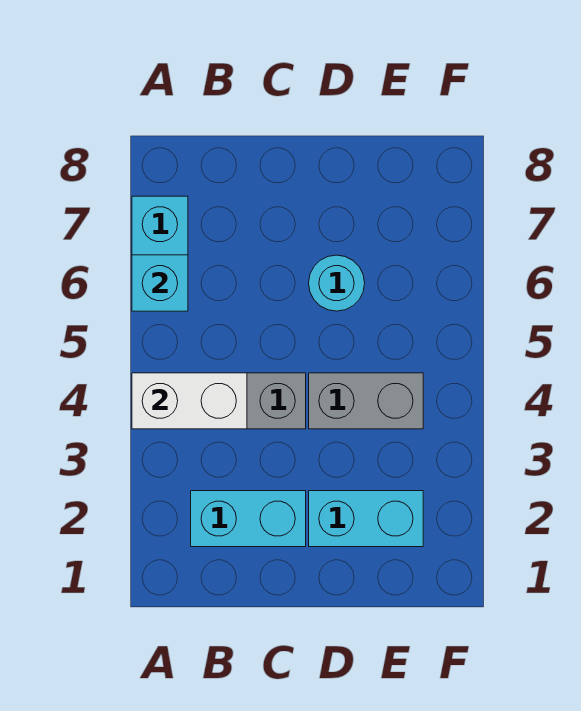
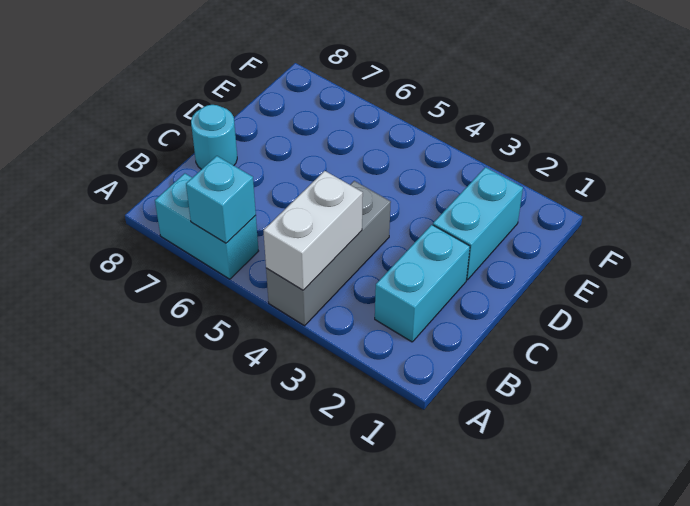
grey 1x2 brick [309,373,423,429] -> none
cyan 1x1 round brick [309,255,365,311] -> cyan 1x1 round brick moved to [191,105,237,169]

